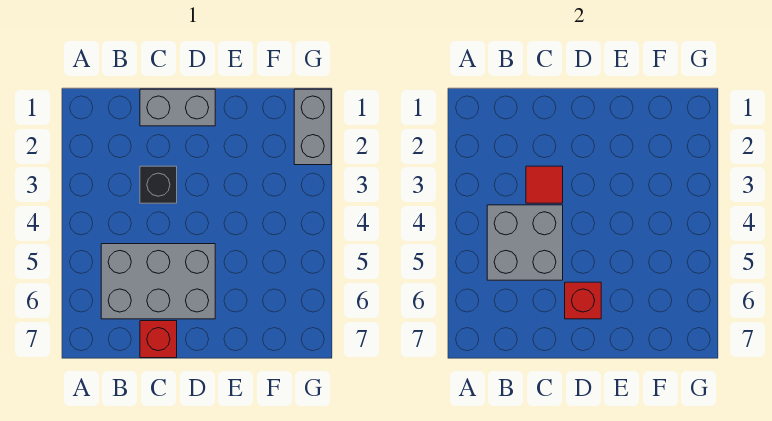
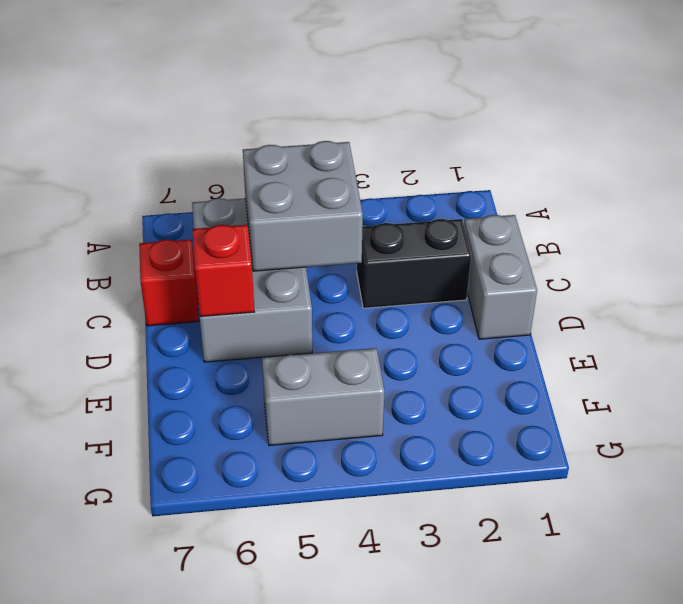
black 1x1 brick [140,166,177,203] -> black 1x2 brick [357,219,471,308]
red 1x1 tile [526,166,563,203] -> none
grey 1x2 brick [294,89,331,165] -> grey 1x2 brick moved to [262,348,385,446]

